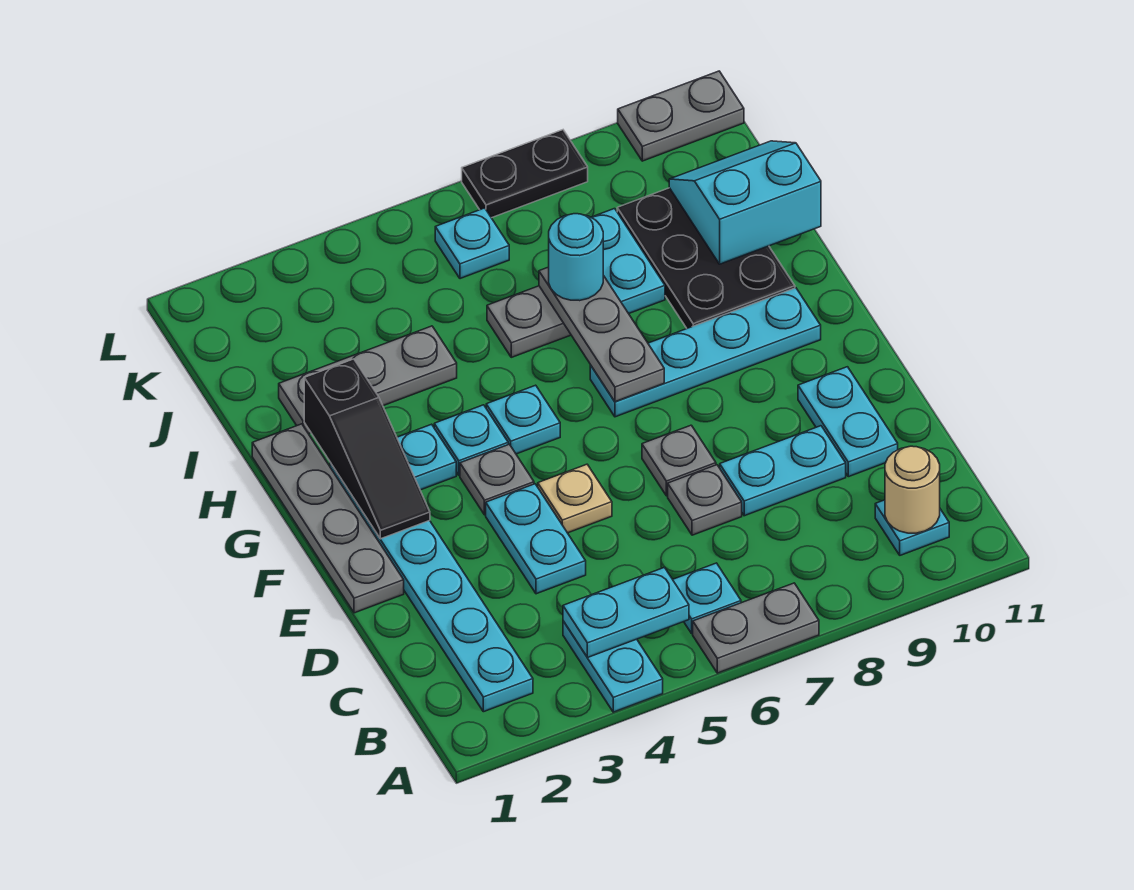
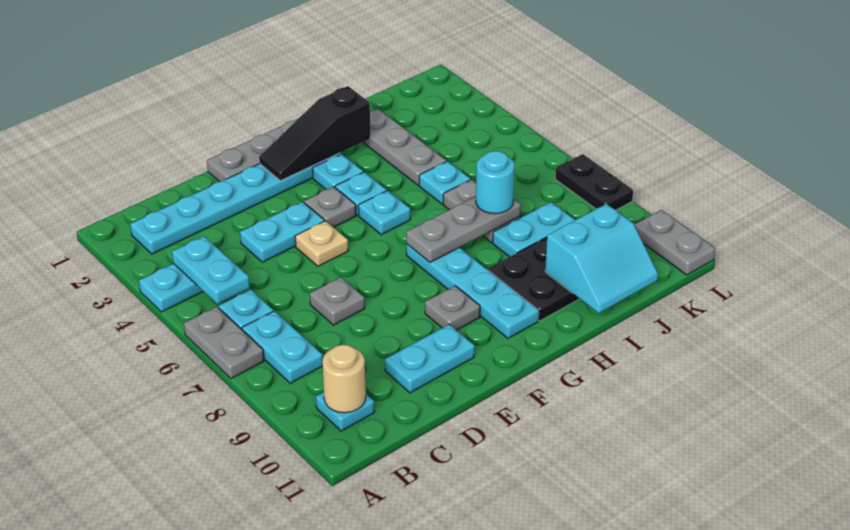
cyan 1x2 plate [720,426,846,516] -> cyan 1x2 plate moved to [242,311,323,383]
grey 1x1 plate [642,425,716,496] -> grey 1x1 plate moved to [425,286,480,330]
cyan 2x2 slope [669,141,821,264] -> cyan 2x2 slope turned to [545,204,658,313]
cyan 1x1 plate [435,208,509,279] -> cyan 1x1 plate moved to [419,161,470,204]

